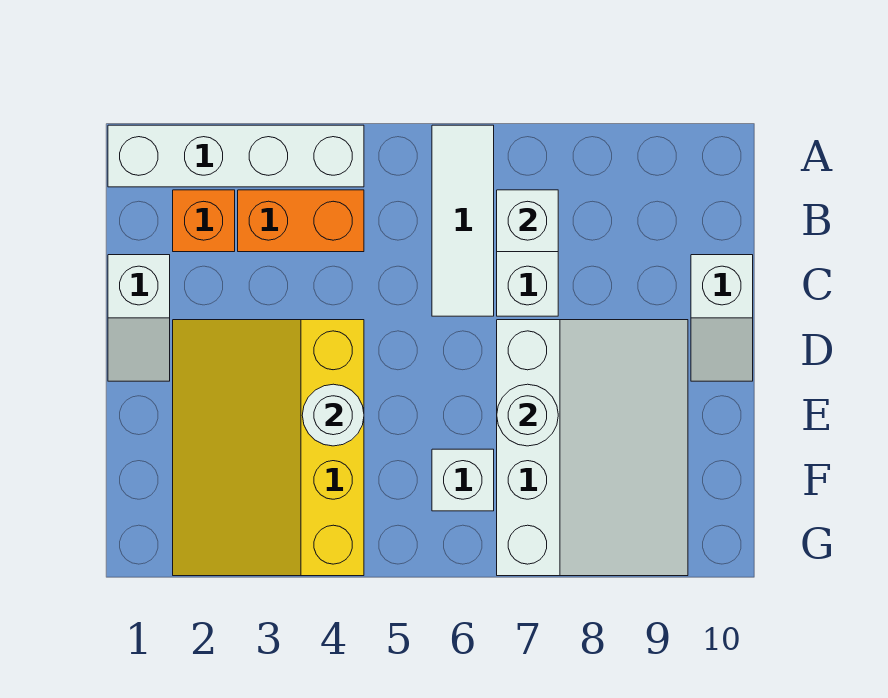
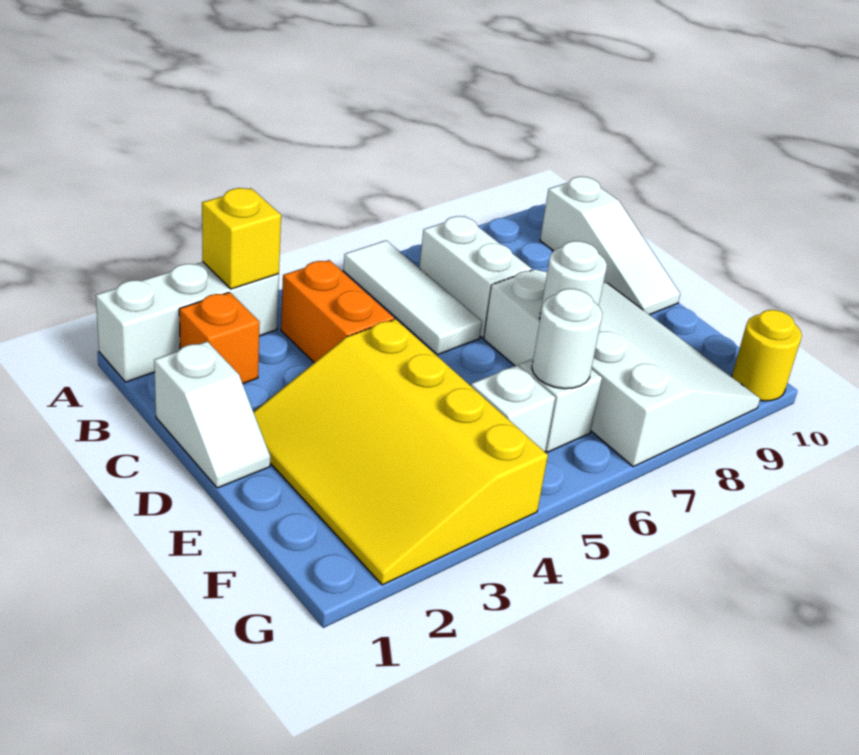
white 1x4 brick [108,125,364,187] -> white 1x3 brick [96,262,279,382]
none -> yellow 1x1 brick [202,188,281,289]
orange 1x2 brick [238,190,364,252] -> orange 1x2 brick turned to [281,260,394,363]
white 1x1 brick [497,190,558,252] -> white 1x1 brick moved to [471,365,555,452]
white 1x2 slope [691,255,753,381] -> white 1x3 slope [540,177,680,315]
white 1x1 round brick [302,384,364,446] -> white 1x1 round brick moved to [532,289,602,389]
none -> yellow 1x1 round brick [732,310,802,401]

